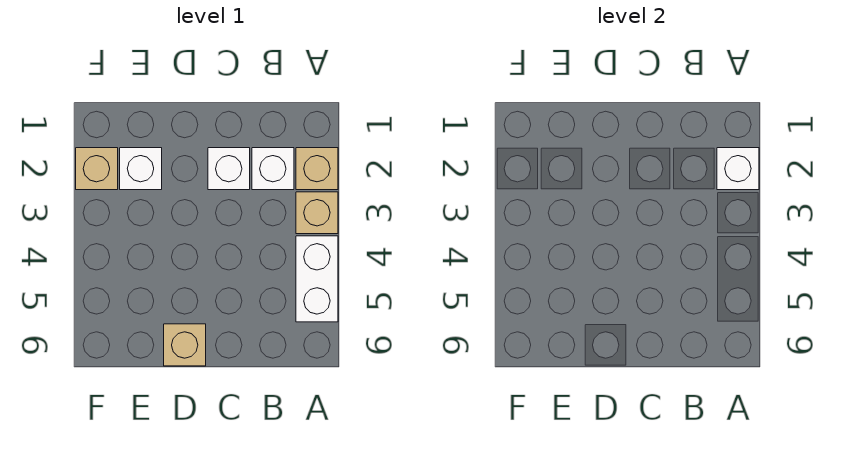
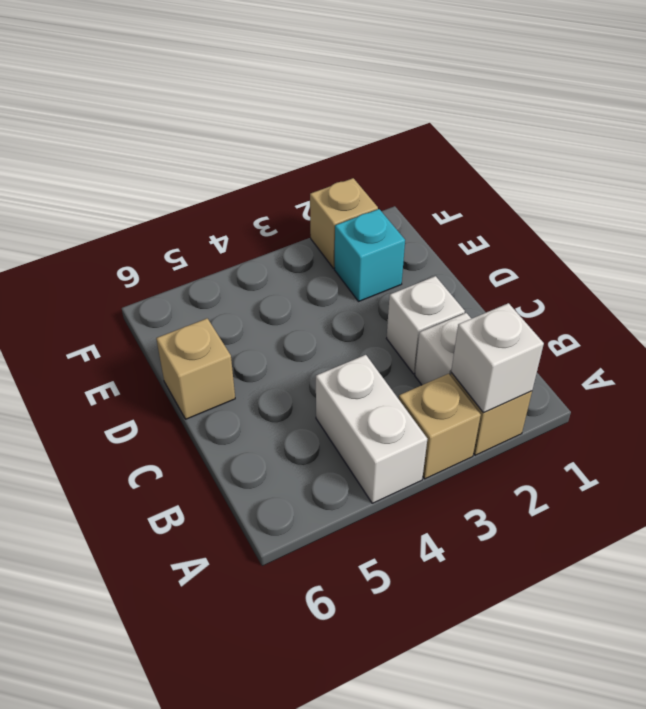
white 1x2 brick [296,236,338,322] -> white 1x2 brick turned to [316,355,427,503]
white 1x1 brick [120,148,162,190] -> cyan 1x1 brick [334,209,405,301]

